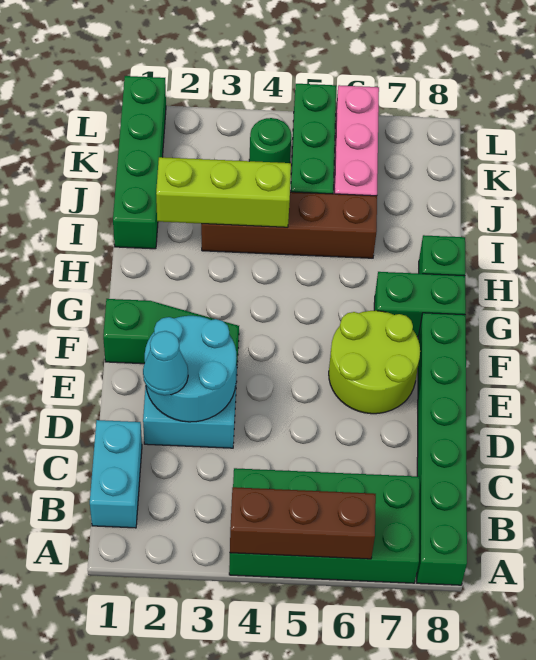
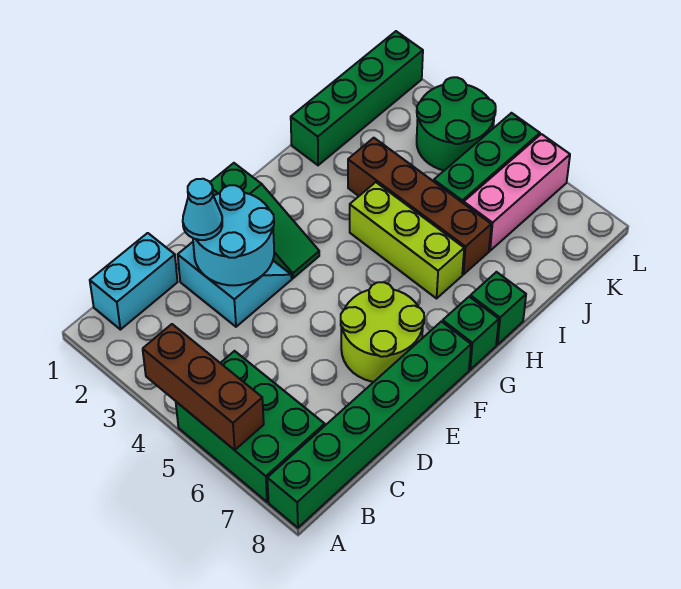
green 2x4 brick [229,468,420,583] -> green 2x3 brick [176,351,325,502]
green 1x2 brick [374,272,466,337] -> green 1x1 brick [443,297,499,370]
lime 1x3 brick [156,157,291,227] -> lime 1x3 brick moved to [350,182,464,298]
green 1x1 round brick [249,118,291,163] -> green 2x2 round brick [417,77,496,170]

